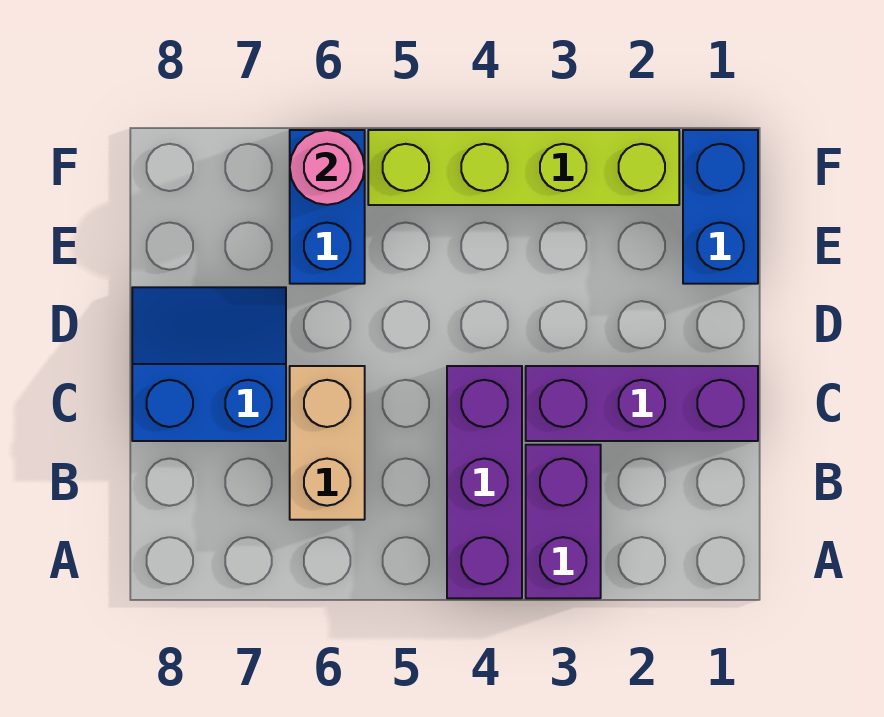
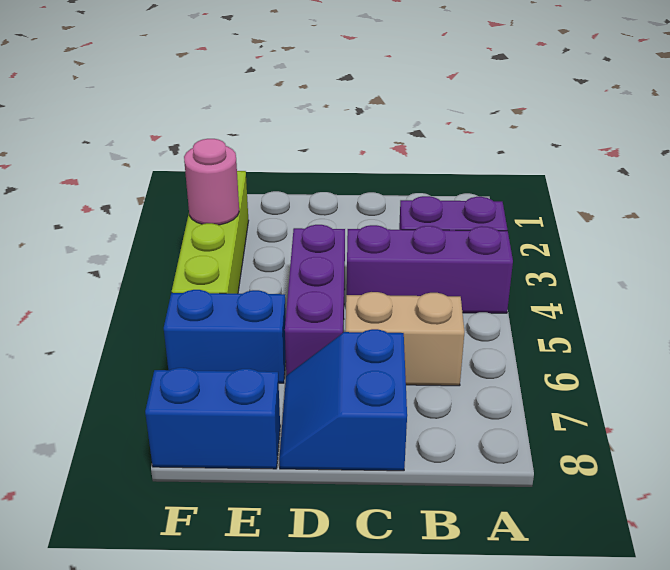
purple 1x3 brick [526,366,758,441] -> purple 1x3 brick moved to [285,225,345,375]
blue 1x2 brick [683,130,758,284] -> blue 1x2 brick moved to [145,368,280,469]
pink 1x1 round brick [290,130,365,205] -> pink 1x1 round brick moved to [184,139,239,225]

